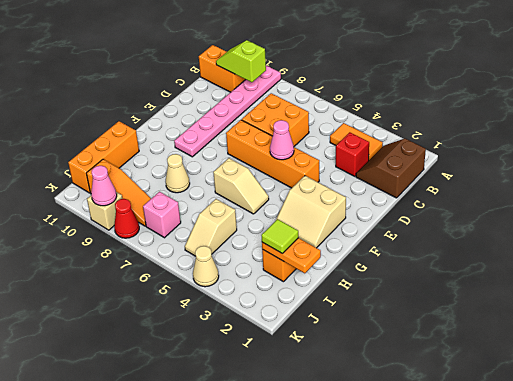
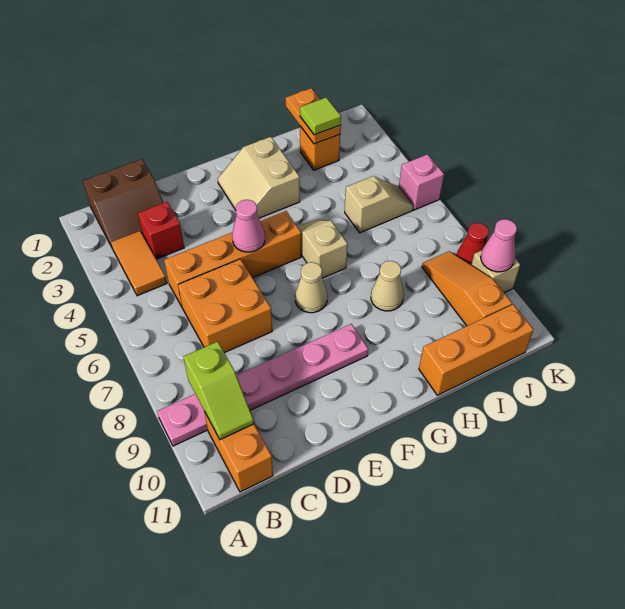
orange 1x4 brick [226,120,319,188] -> orange 1x4 brick turned to [164,211,301,306]
tan 2x2 slope [276,176,346,248] -> tan 2x2 slope turned to [218,137,300,218]
pink 1x1 brick [143,192,181,238] -> pink 1x1 brick moved to [399,154,444,210]
tan 1x1 cone [193,246,219,287] -> tan 1x1 cone moved to [295,262,327,313]

